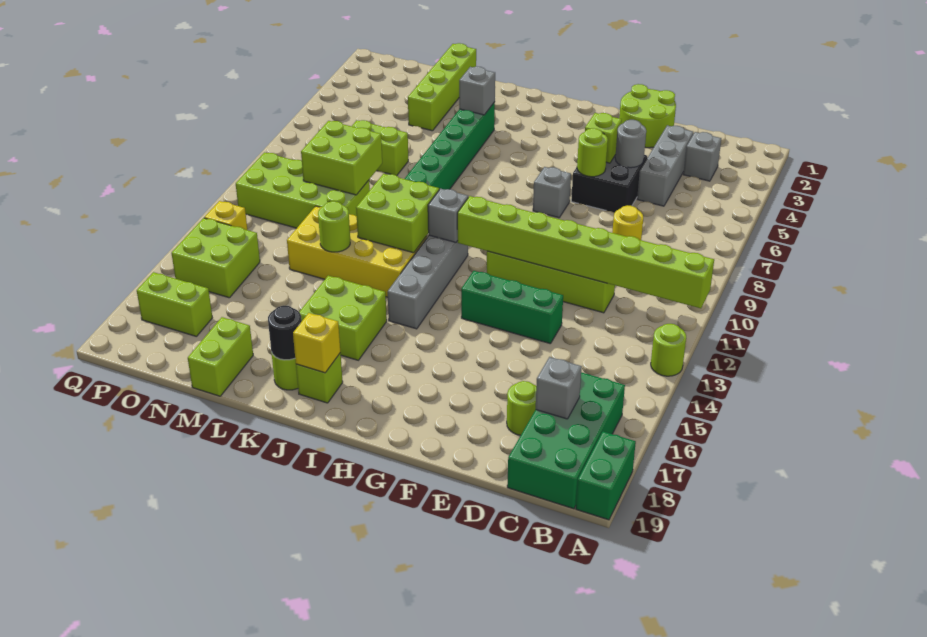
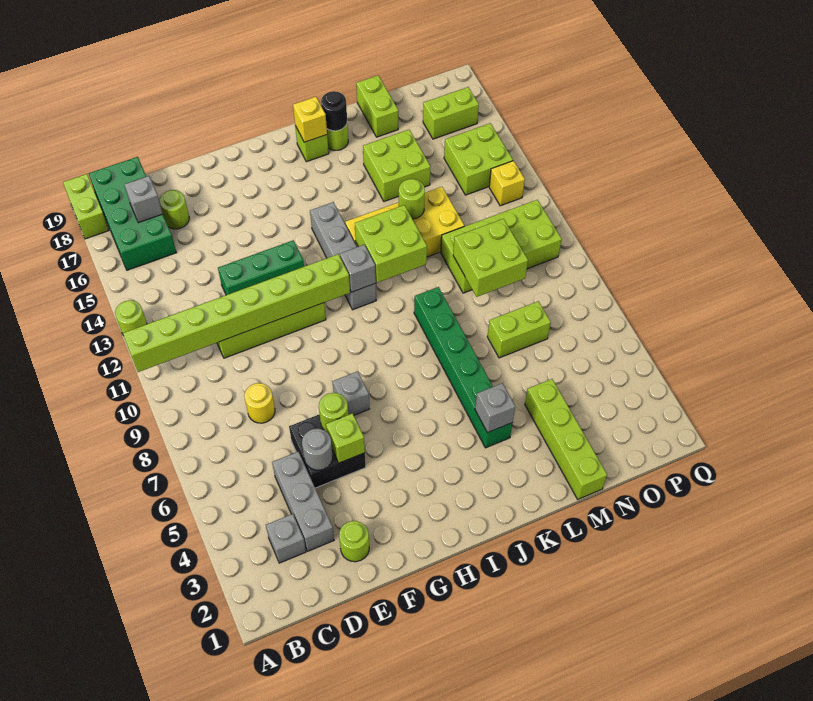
green 1x2 brick [576,432,636,520] -> lime 1x2 brick [63,174,109,239]
lime 2x2 round brick [619,84,676,148] -> lime 1x1 round brick [339,521,369,562]
lime 2x2 brick [300,276,387,360] -> lime 2x2 brick moved to [363,129,430,201]

